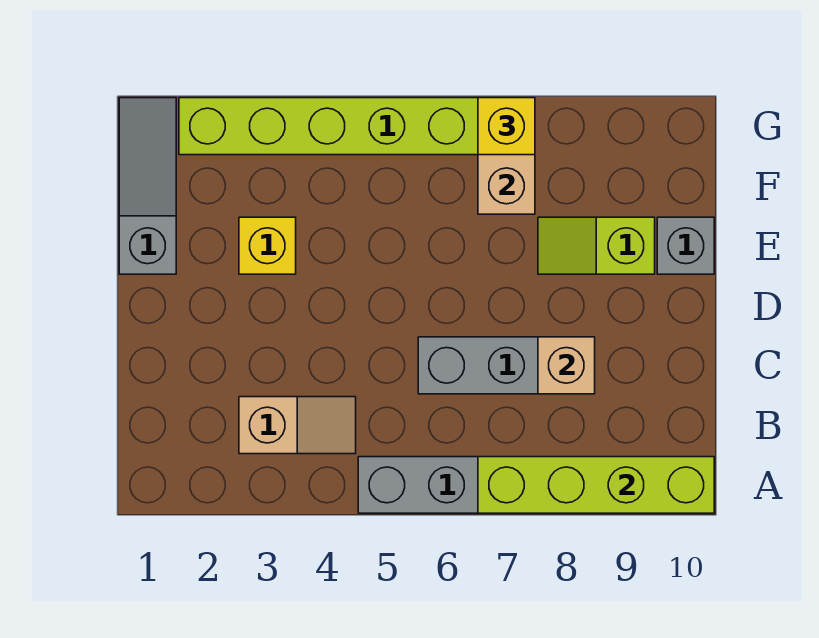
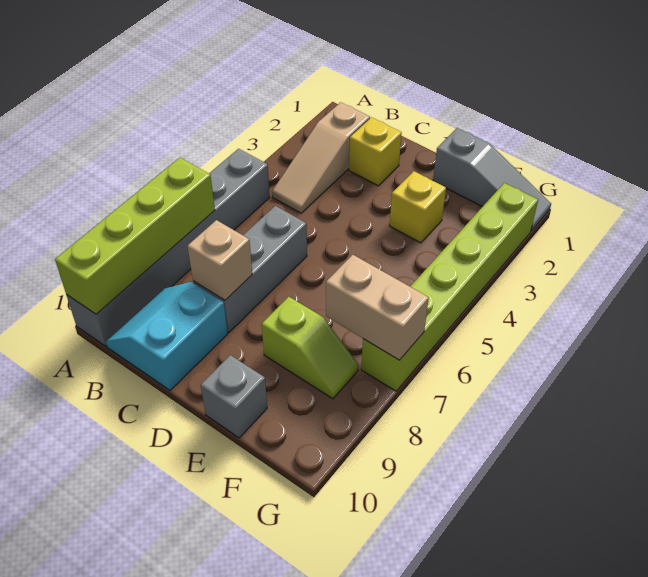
tan 1x2 slope [239,397,356,454] -> tan 1x3 slope [272,102,370,213]
none -> cyan 2x2 slope [106,282,228,390]
lime 1x2 slope [538,217,655,274] -> lime 1x2 slope turned to [262,297,359,399]
yellow 1x1 brick [478,98,535,155] -> yellow 1x1 brick moved to [349,118,402,186]

